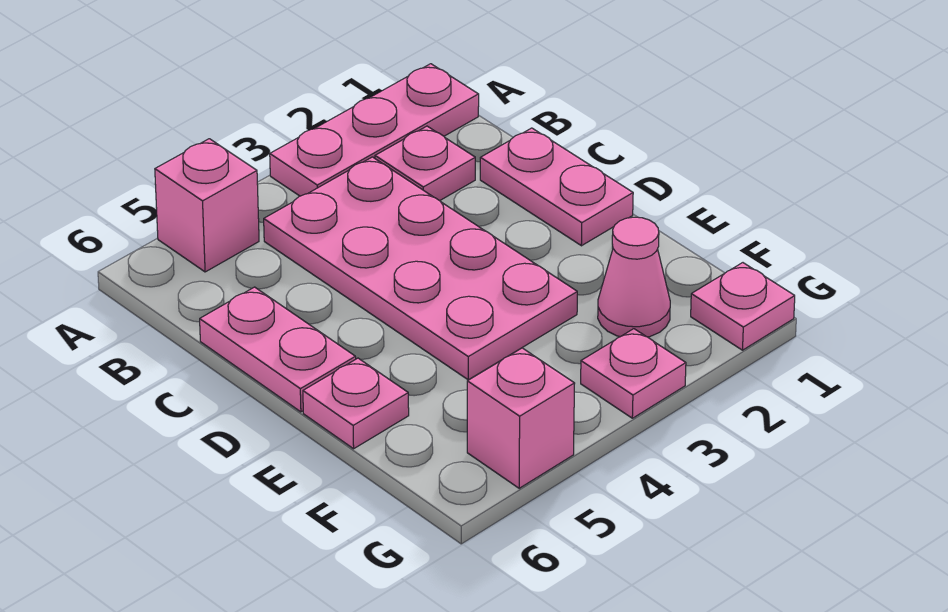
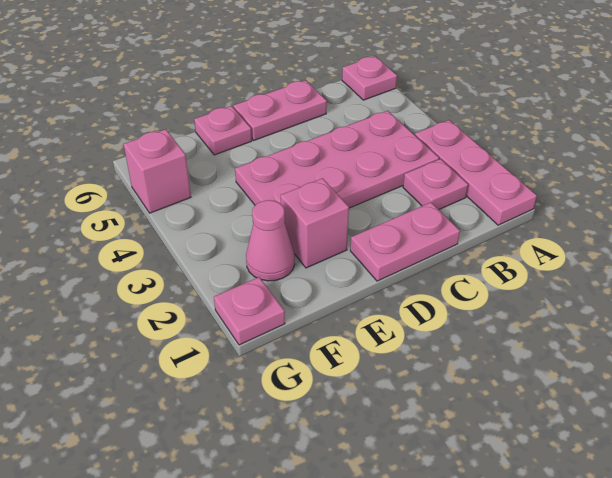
pink 1x1 brick [155,139,259,272] -> pink 1x1 brick moved to [281,178,349,268]
pink 1x1 plate [581,329,686,418] -> pink 1x1 plate moved to [342,56,397,100]

